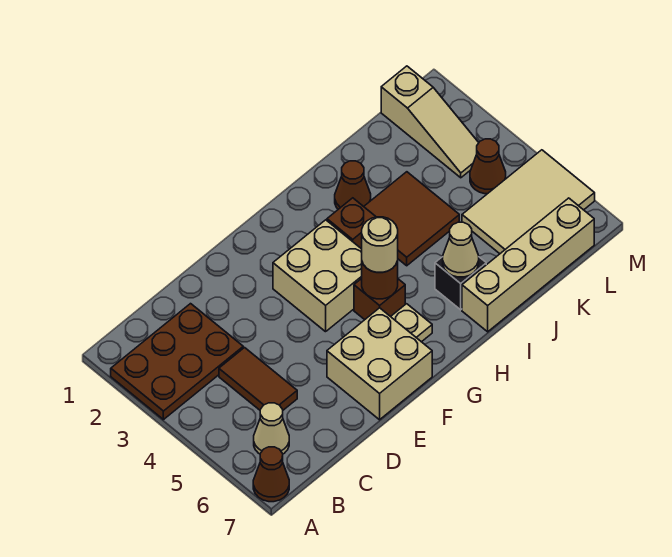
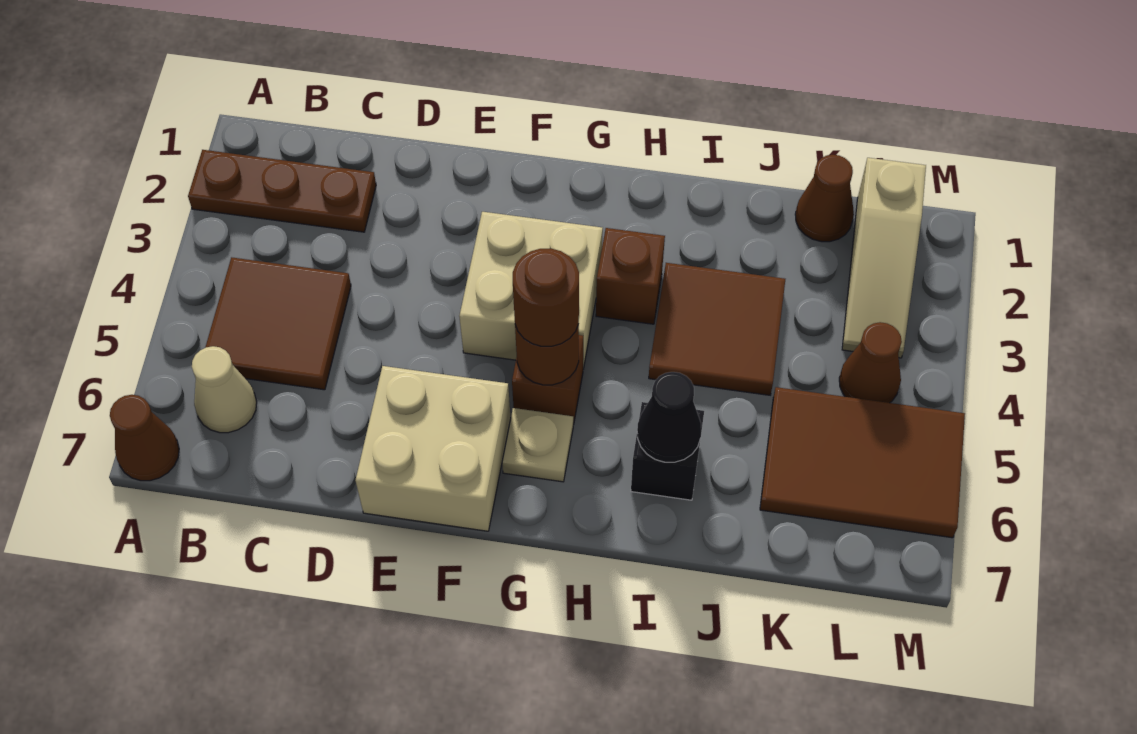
brown 2x3 plate [111,304,243,420] -> brown 1x3 plate [188,150,376,232]
brown 1x2 tile [219,348,297,410] -> brown 2x2 tile [205,257,351,390]
tan 1x1 round brick [362,217,398,272] -> brown 1x1 round brick [513,249,579,346]
brown 1x1 cone [335,161,371,209] -> brown 1x1 cone moved to [795,155,854,242]
tan 1x1 cone [443,222,479,277] -> black 1x1 cone [637,372,701,462]
tan 1x4 brick [462,198,594,332] -> none
tan 2x3 tile [462,150,595,254] -> brown 2x3 tile [760,387,965,538]

